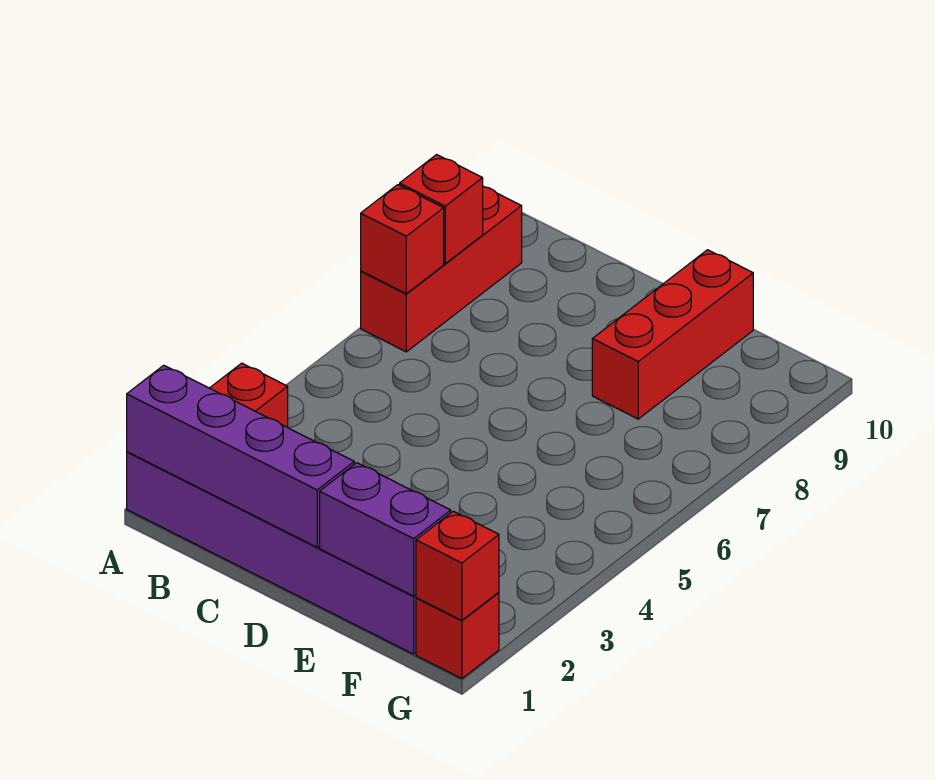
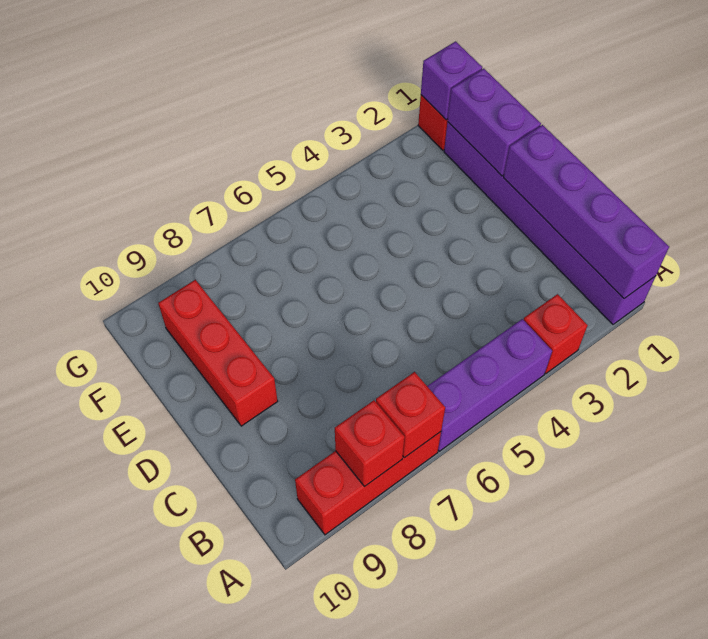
none -> purple 1x3 brick [427,319,552,451]
red 1x3 brick [592,250,753,419] -> red 1x3 brick turned to [158,280,278,426]
red 1x1 brick [416,511,499,620] -> purple 1x1 brick [421,41,482,120]

